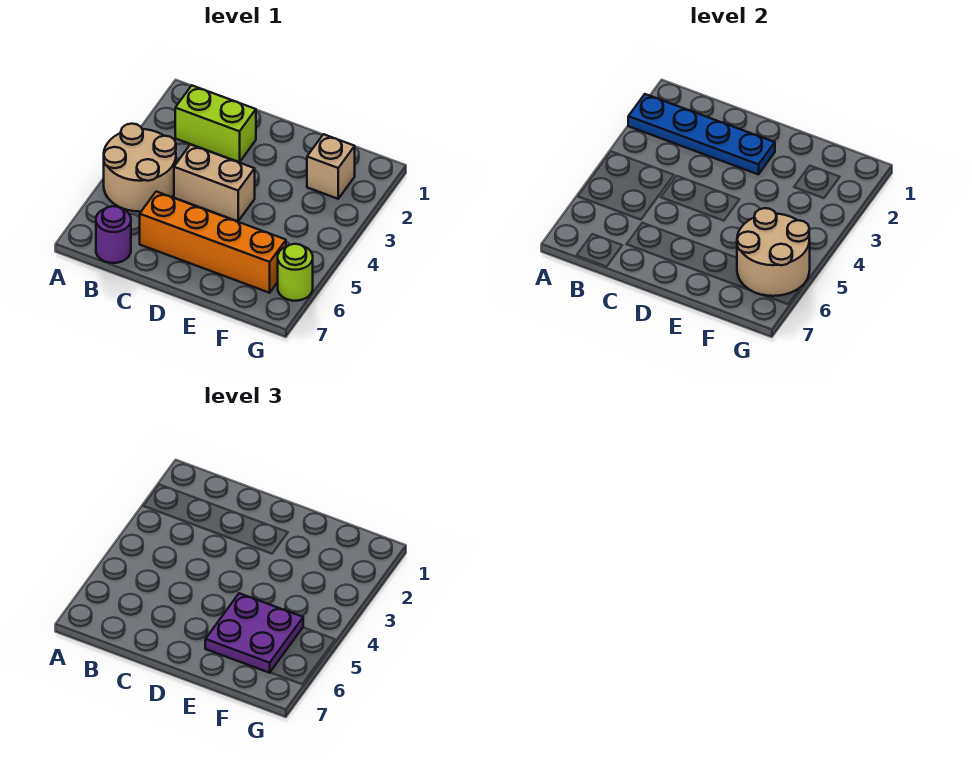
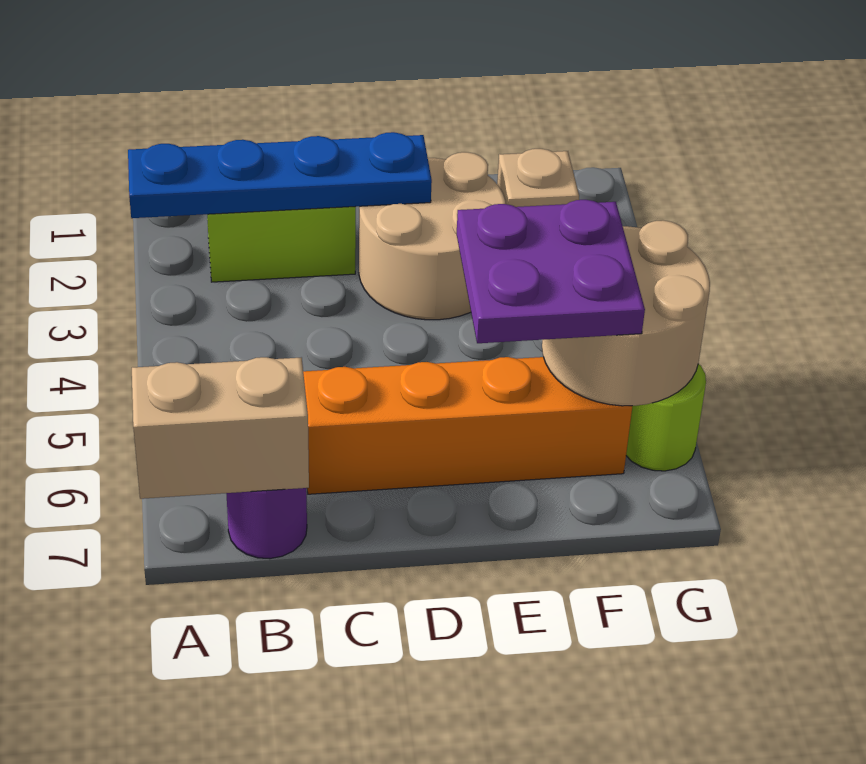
tan 2x2 round brick [104,124,176,212] -> tan 2x2 round brick moved to [359,152,506,320]
tan 1x2 brick [174,145,255,221] -> tan 1x2 brick moved to [132,357,309,499]

